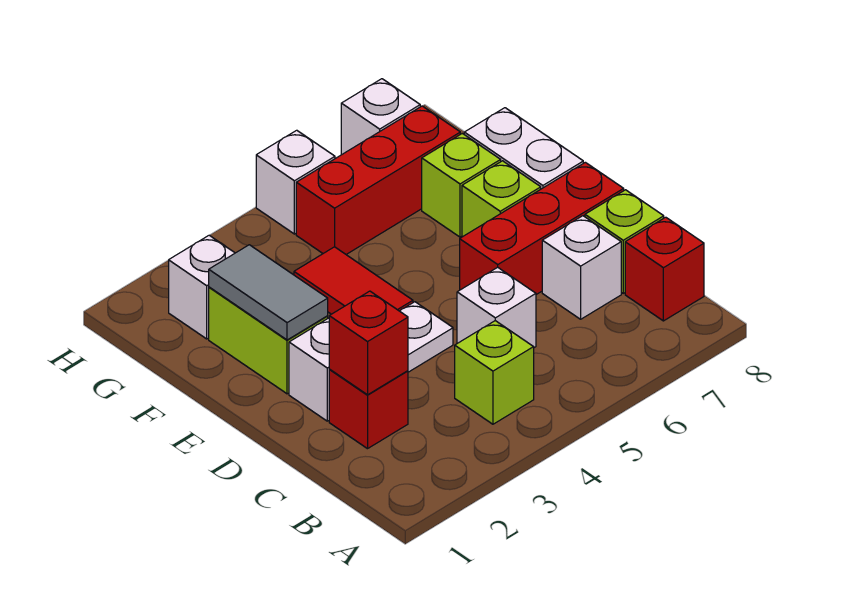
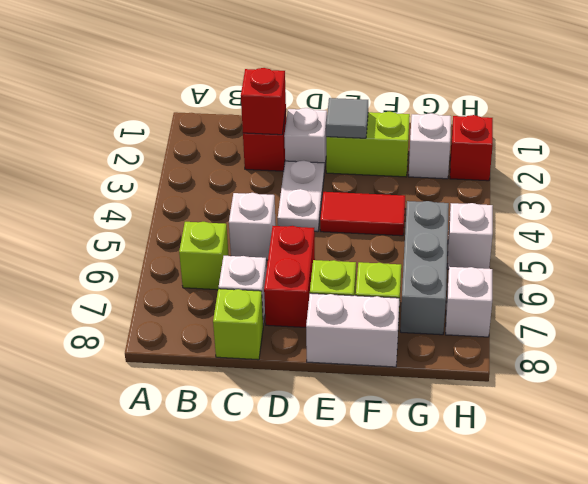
lime 1x1 brick [455,321,534,424] -> lime 1x1 brick moved to [179,222,229,290]
red 1x1 brick [625,217,704,321] -> red 1x1 brick moved to [450,115,493,181]
red 1x3 brick [460,162,624,295] -> red 1x2 brick [264,226,315,327]
grey 1x2 tile [209,245,328,340] -> grey 1x1 tile [326,98,368,138]
red 1x3 brick [296,106,460,254] -> grey 1x3 brick [400,201,449,335]

